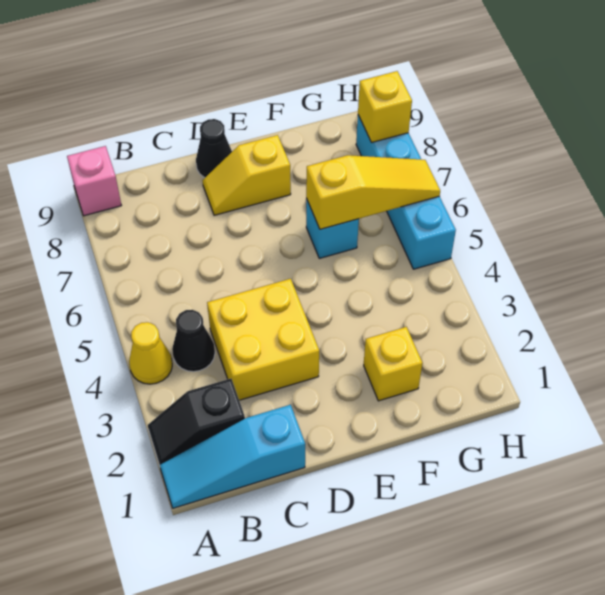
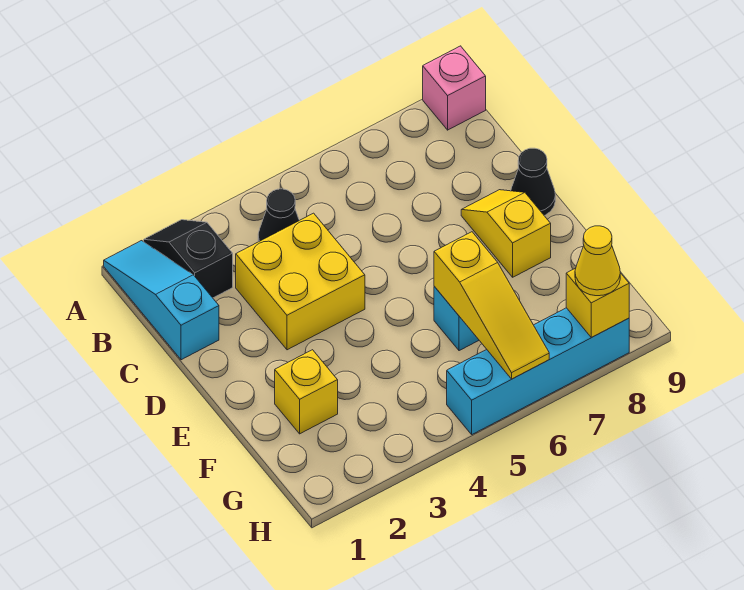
yellow 1x1 cone [129,322,172,384] -> yellow 1x1 cone moved to [575,226,620,296]

